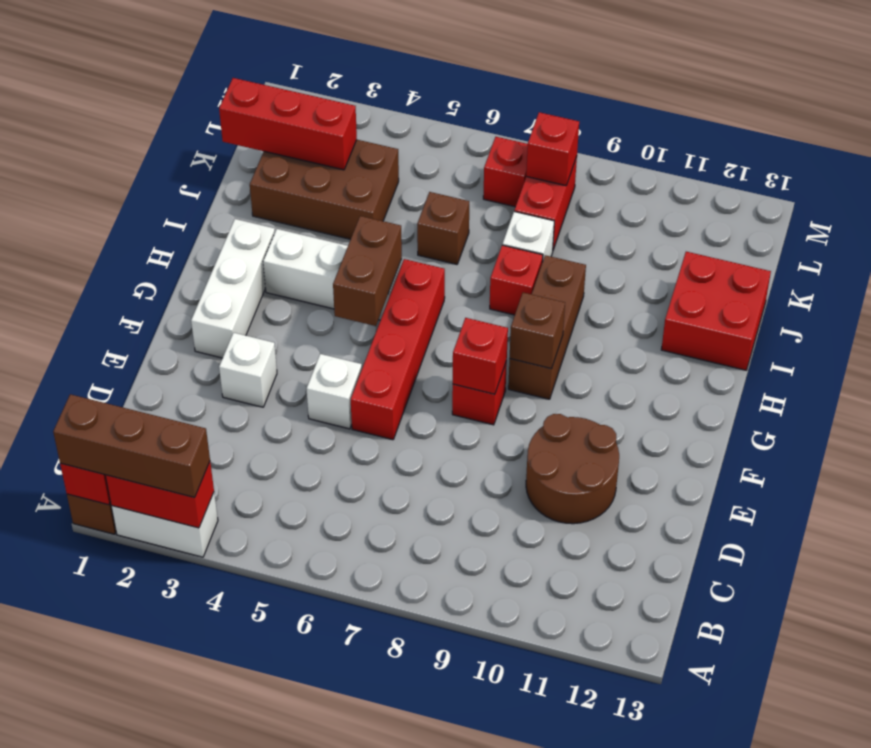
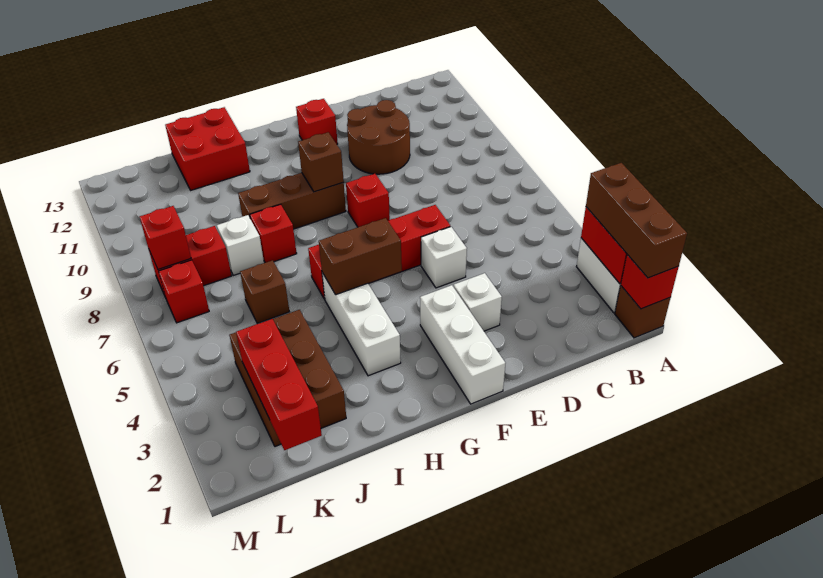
white 1x3 brick [191,219,275,358] -> white 1x3 brick turned to [420,285,505,404]
red 1x1 brick [453,318,508,394] -> red 1x1 brick moved to [296,99,338,144]

